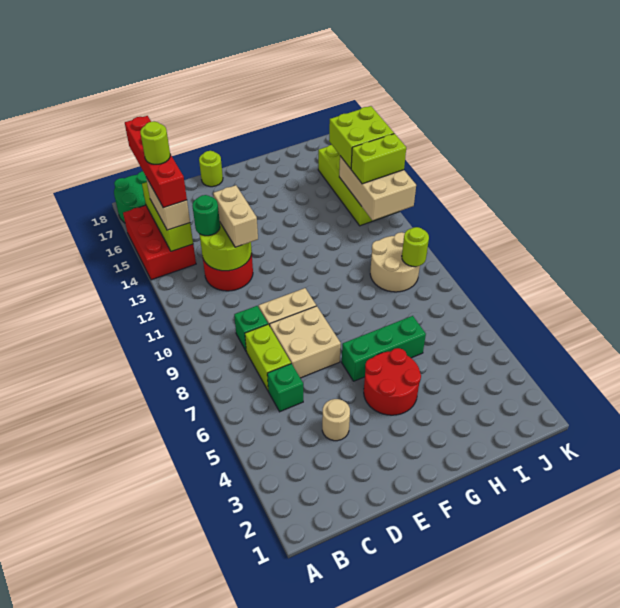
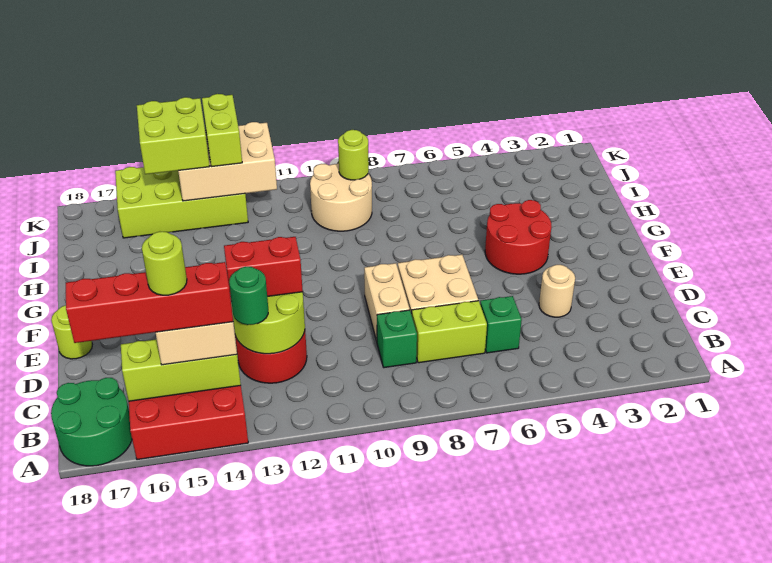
tan 1x2 brick [213,185,258,247] -> red 1x2 brick [224,237,303,297]
green 1x3 brick [342,316,426,381] -> none

